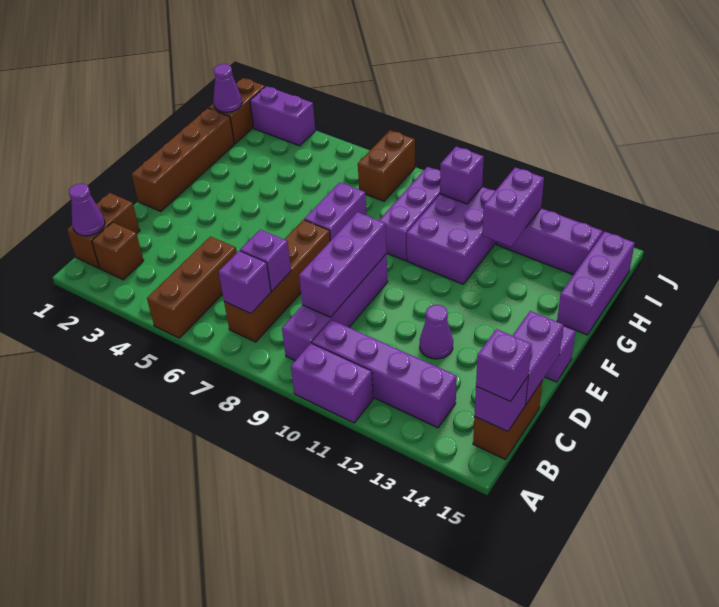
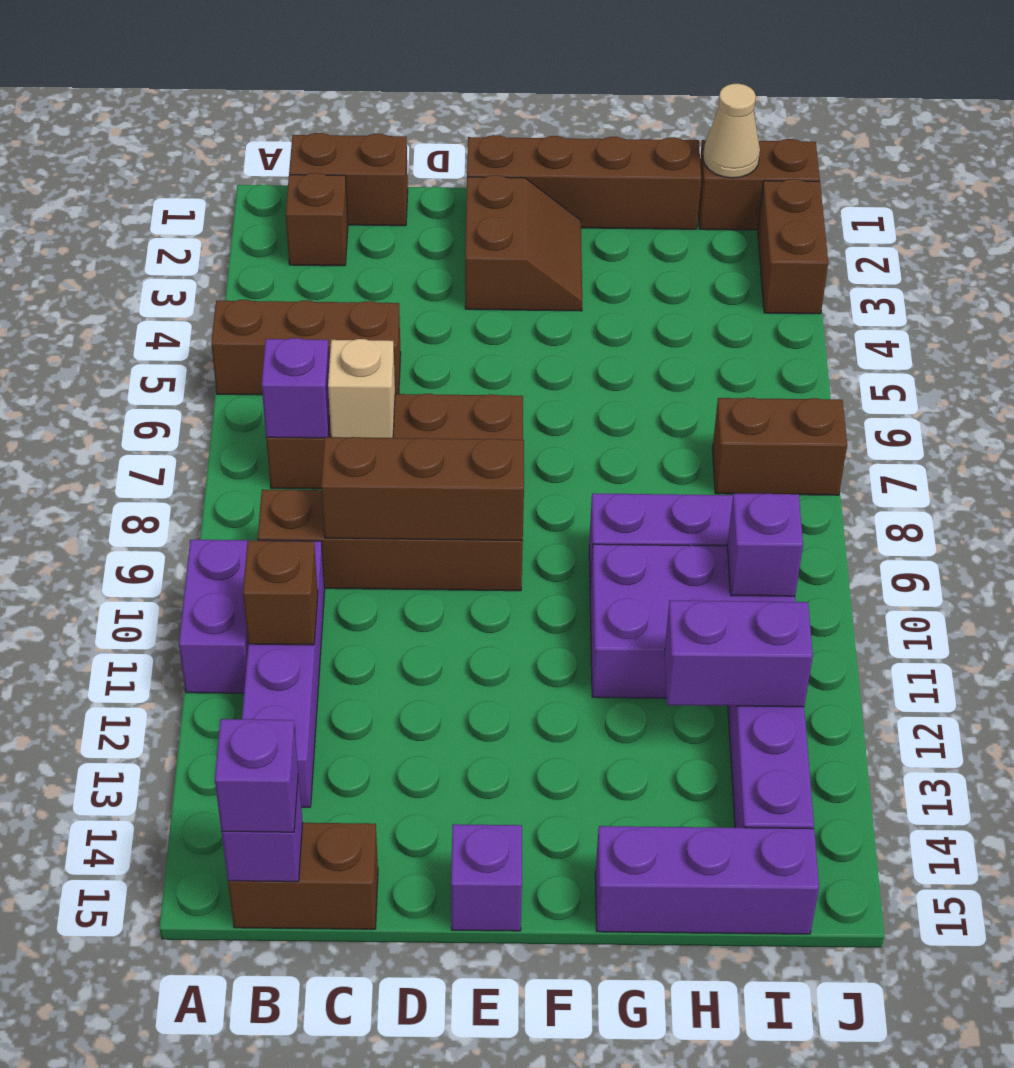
purple 1x1 cone [69,184,105,236] -> none
purple 1x4 brick [282,254,388,361] -> brown 1x4 brick [258,489,523,591]
none -> brown 1x1 brick [243,540,318,645]
purple 1x1 brick [240,230,291,291] -> tan 1x1 brick [328,339,395,438]
purple 1x3 brick [299,212,387,317] -> brown 1x3 brick [321,437,524,541]
purple 1x2 brick [512,311,563,404] -> none
purple 1x1 cone [420,305,453,359] -> none
none -> brown 2x2 slope [465,175,582,311]
purple 1x2 brick [304,182,367,241] -> none
purple 1x1 cone [213,64,242,112] -> tan 1x1 cone [703,84,760,178]
purple 1x2 brick [250,86,315,146] -> brown 1x2 brick [758,179,828,314]

